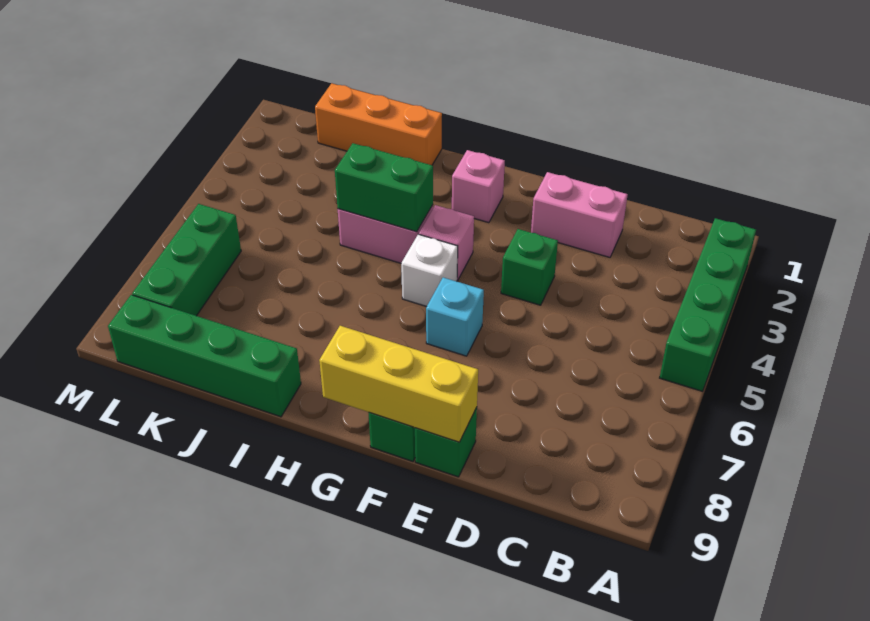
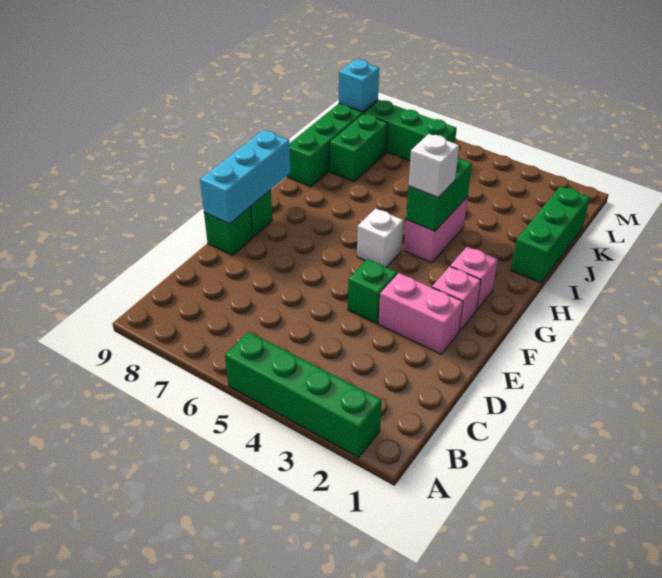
pink 1x2 brick [531,172,628,257] -> pink 1x2 brick turned to [379,273,463,354]
yellow 1x3 brick [319,326,478,442] -> cyan 1x3 brick [200,130,291,224]
cyan 1x1 brick [426,278,484,356] -> cyan 1x1 brick moved to [339,59,379,112]
pink 1x1 brick [419,205,474,280] -> pink 1x1 brick moved to [432,266,481,332]
none -> white 1x1 brick [408,134,459,198]
orange 1x3 brick [315,83,442,165] -> green 1x3 brick [511,186,590,283]
none -> green 1x2 brick [330,114,388,182]

